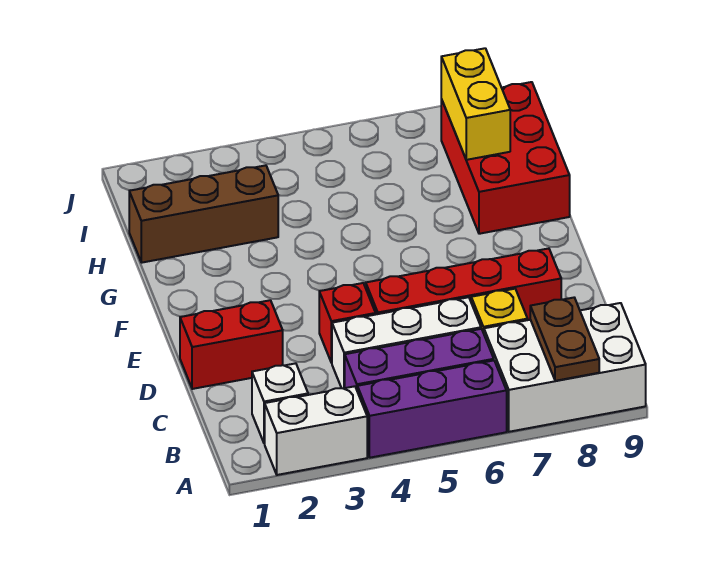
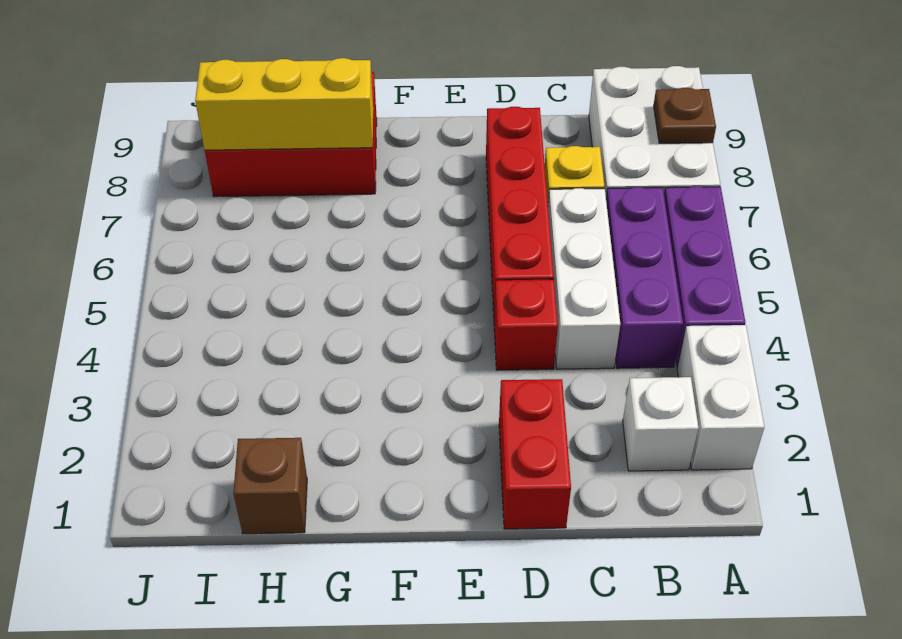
brown 1x2 plate [530,298,599,381] -> brown 1x1 plate [654,88,716,143]
brown 1x3 brick [129,165,278,263] -> brown 1x1 brick [233,438,307,534]
yellow 1x2 brick [441,48,510,160] -> yellow 1x3 brick [195,58,373,150]

